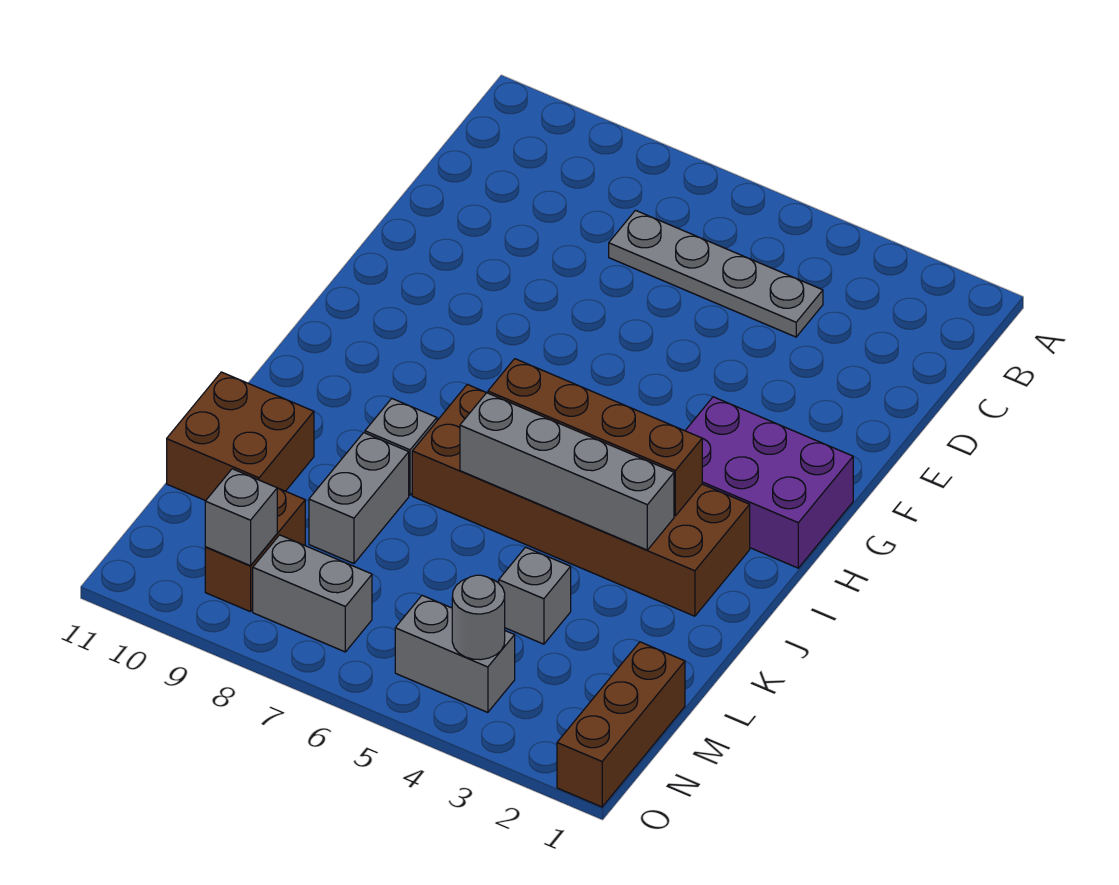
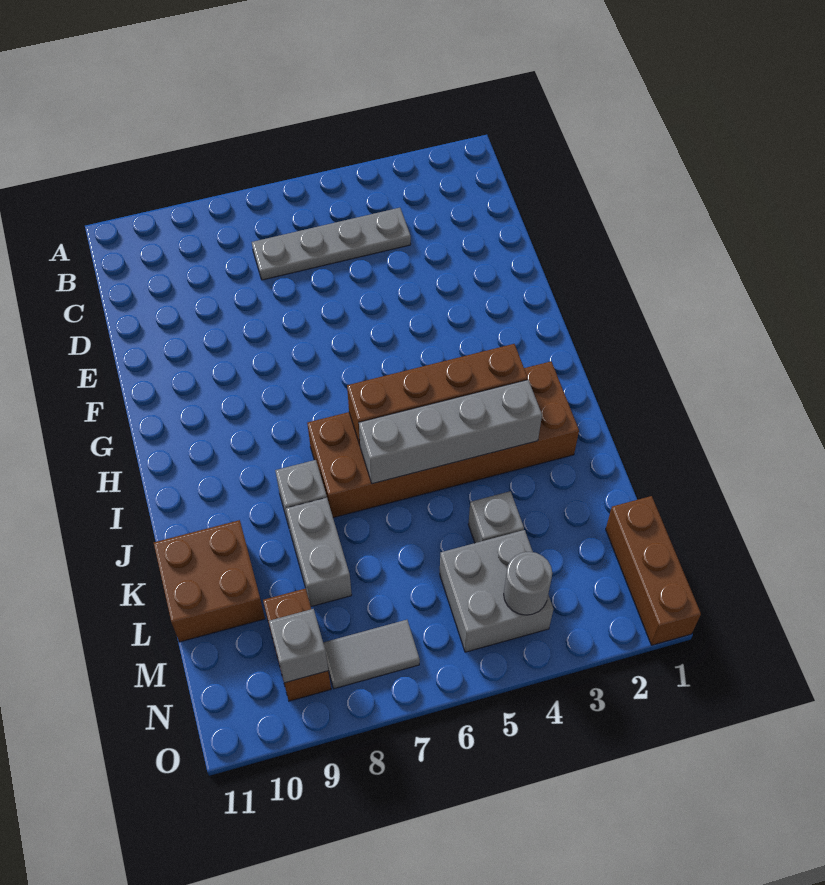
purple 2x3 brick [685,397,853,568] -> none
grey 1x2 brick [395,596,515,712] -> grey 2x2 brick [440,530,553,652]
grey 1x2 brick [253,535,372,652] -> grey 1x2 tile [323,620,420,689]

